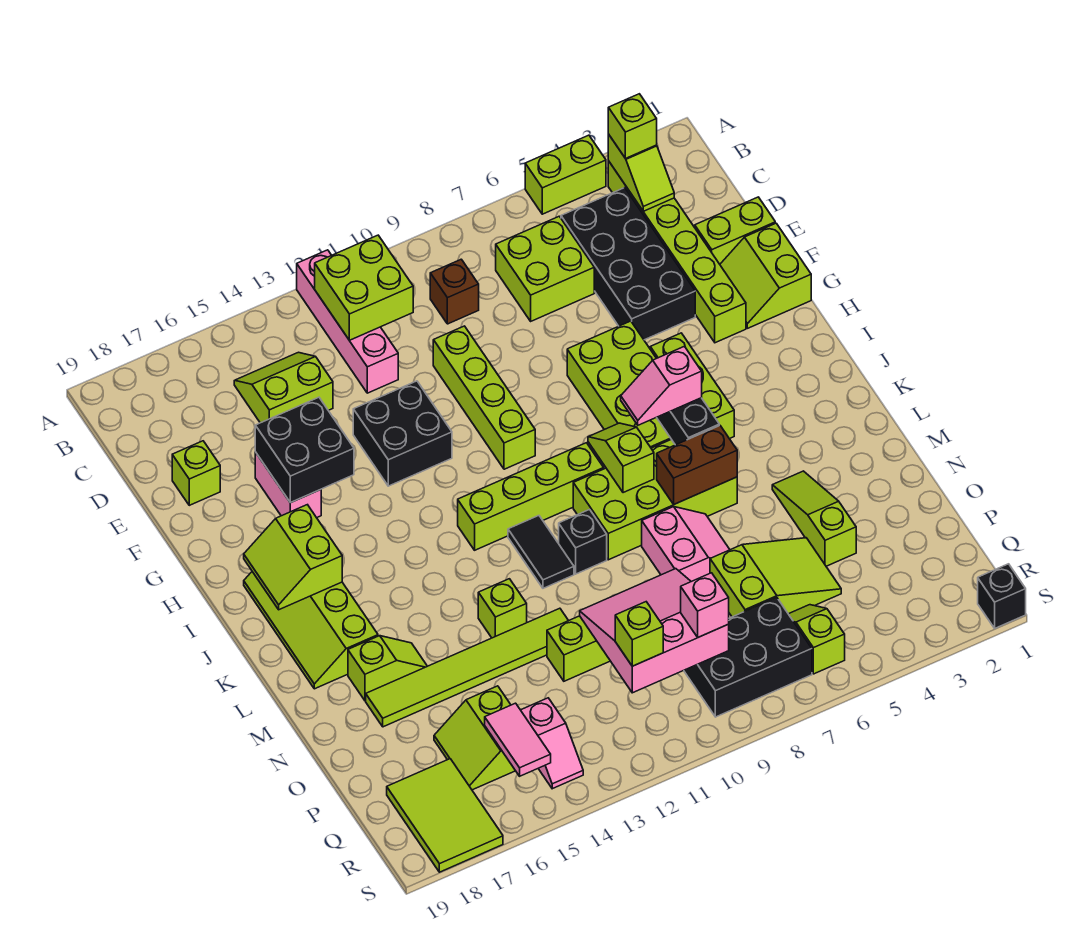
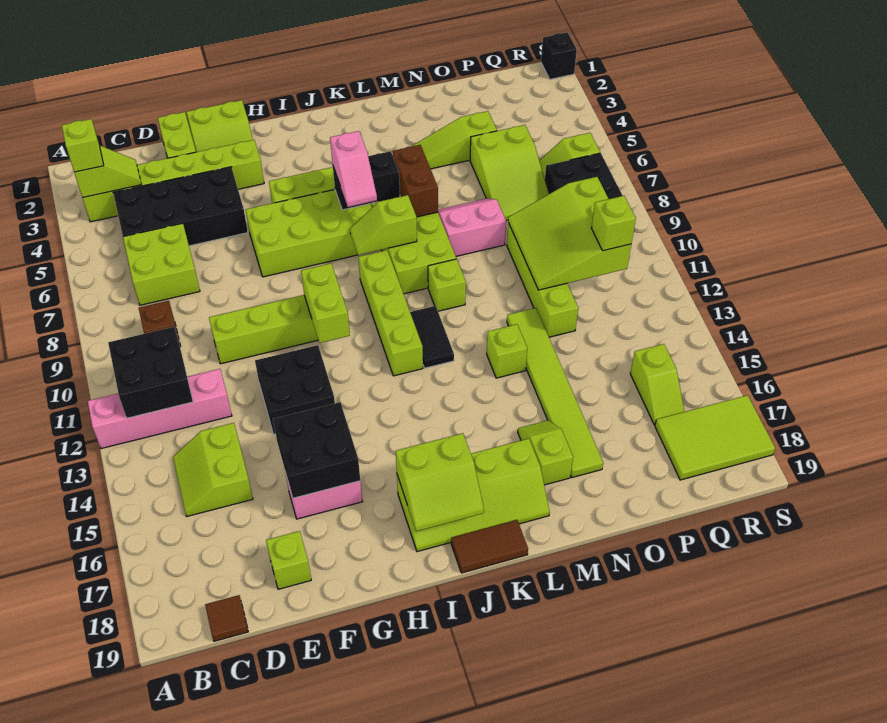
lime 1x2 brick [525,135,606,214] -> lime 1x2 brick moved to [301,263,350,343]
lime 2x2 brick [315,235,413,340] -> black 2x2 brick [108,327,193,418]
none -> brown 1x1 tile [205,595,248,641]
none -> brown 1x2 tile [451,520,528,573]
black 1x2 tile [508,516,574,588] -> black 1x2 tile turned to [410,306,454,368]
black 1x1 brick [559,510,607,574] -> lime 1x1 brick [428,259,466,311]
lime 2x3 slope [710,538,841,617] -> lime 2x3 slope turned to [470,125,549,221]
pink 3x3 slope [580,569,729,693] -> lime 3x3 slope [508,177,631,290]
lime 2x2 slope [434,686,515,790] -> lime 1x2 slope [630,344,684,425]
pink 1x1 brick [681,573,729,637] -> none
pink 1x2 slope [521,698,583,789] -> none
pink 1x2 tile [485,703,551,776] -> none

